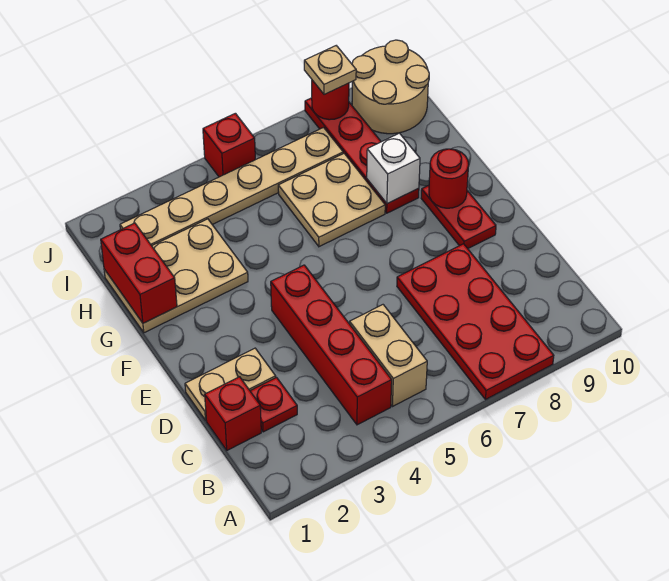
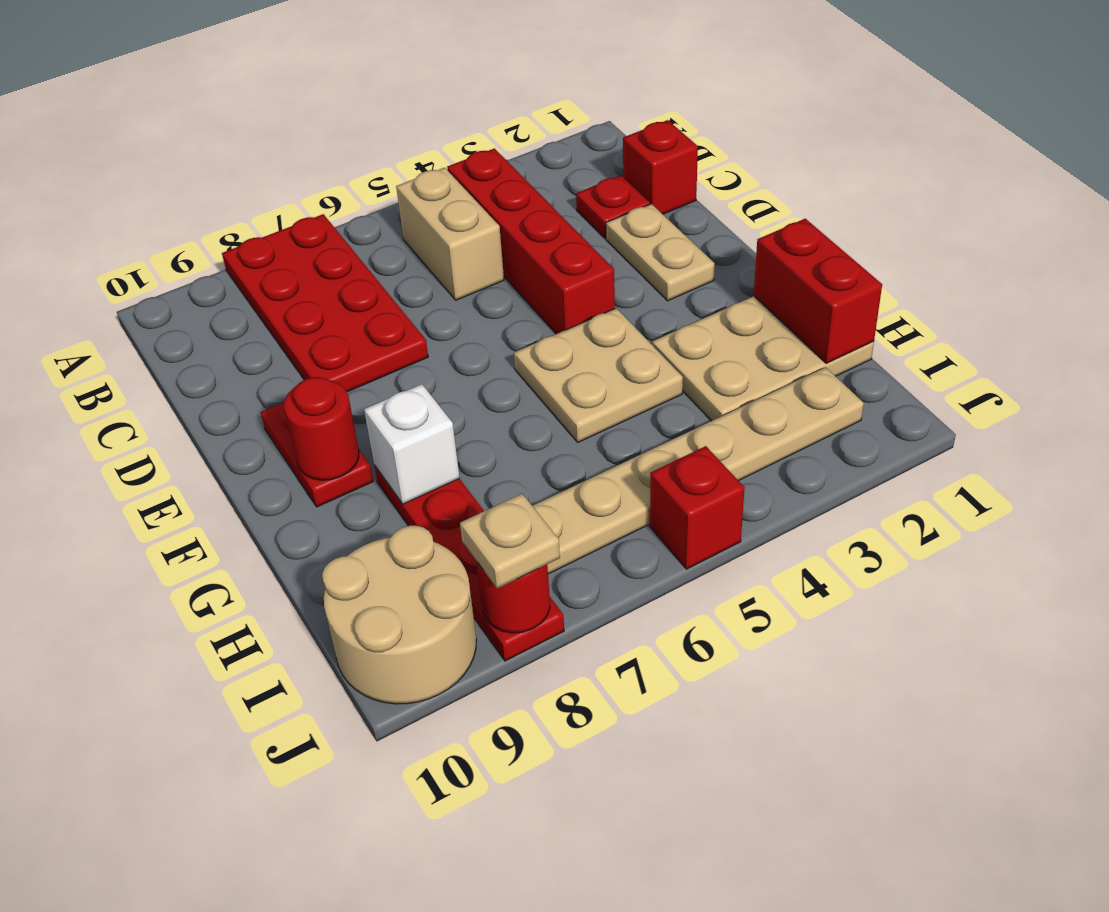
tan 1x2 plate [185,348,276,420] -> tan 1x2 plate turned to [606,204,715,301]
tan 2x2 plate [278,153,385,247] -> tan 2x2 plate moved to [514,308,683,442]

